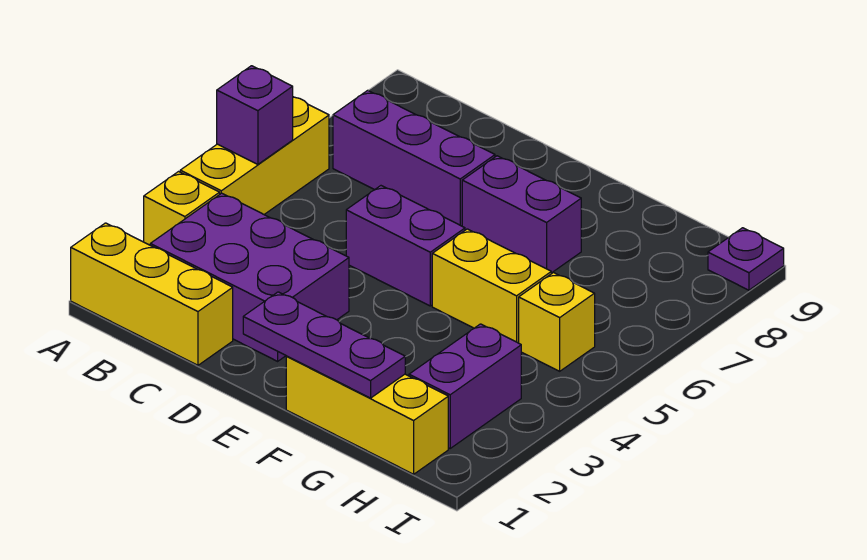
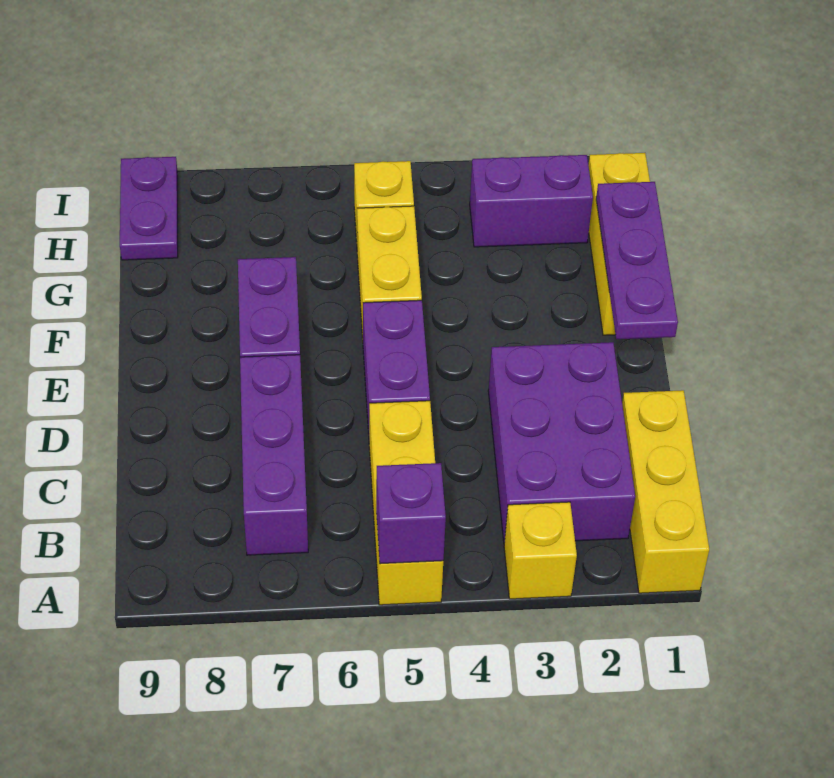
yellow 1x3 brick [180,97,329,214] -> yellow 1x3 brick turned to [369,401,443,605]
purple 1x1 plate [708,228,784,290] -> purple 1x2 plate [120,157,178,260]

